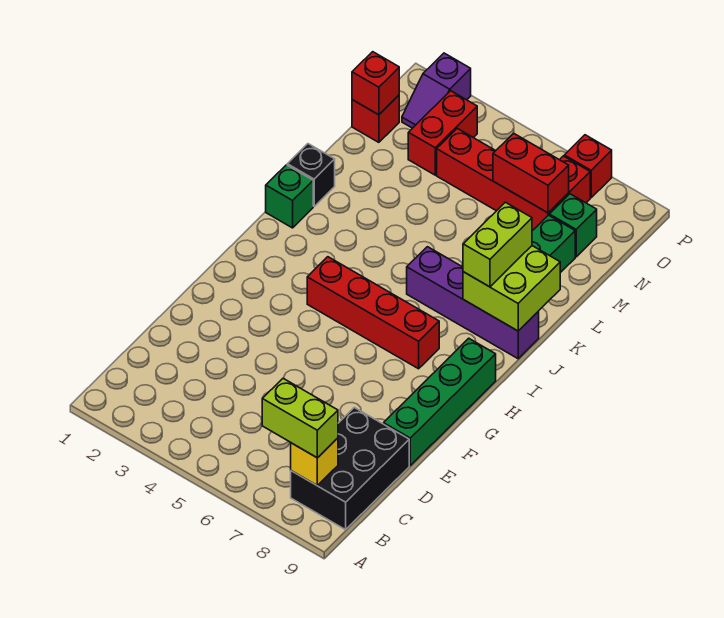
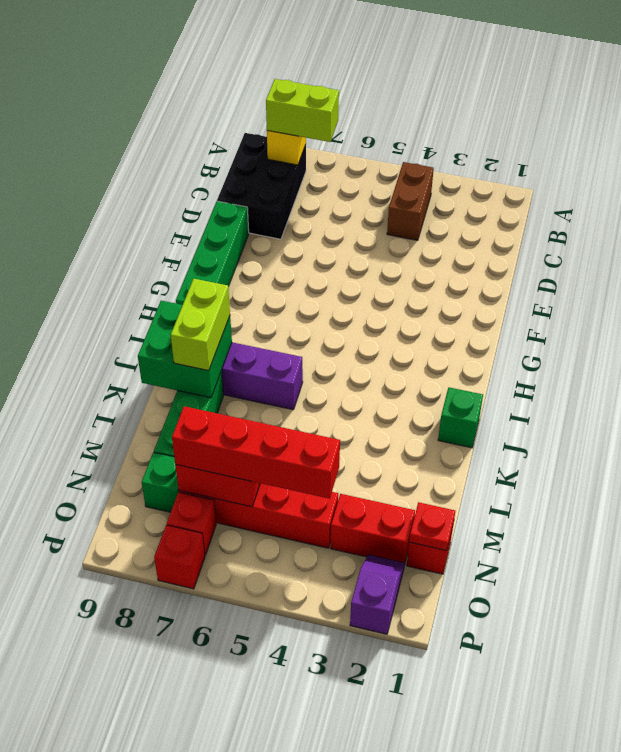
none -> brown 1x2 brick [387,162,434,240]
red 1x4 brick [307,257,439,369] -> red 1x4 brick moved to [172,406,340,499]
lime 2x2 brick [463,246,560,331] -> green 2x2 brick [138,301,232,398]
black 1x1 brick [287,144,335,206] -> none
red 1x1 brick [352,52,399,115] -> red 1x1 plate [409,502,455,551]
red 1x2 brick [408,91,477,175] -> red 1x2 brick turned to [331,494,415,563]

